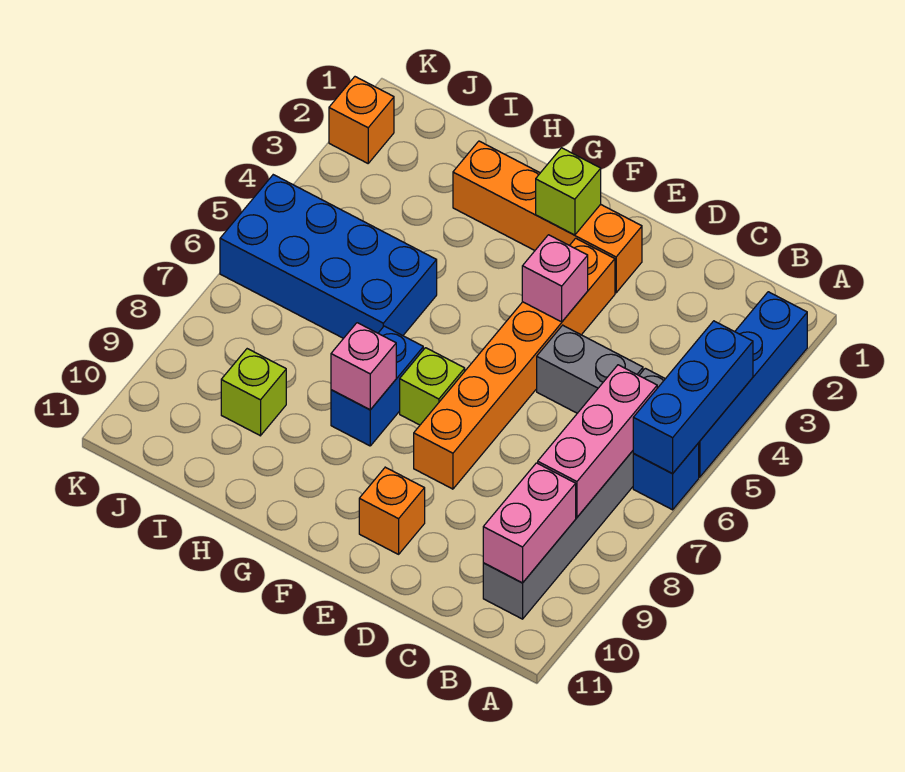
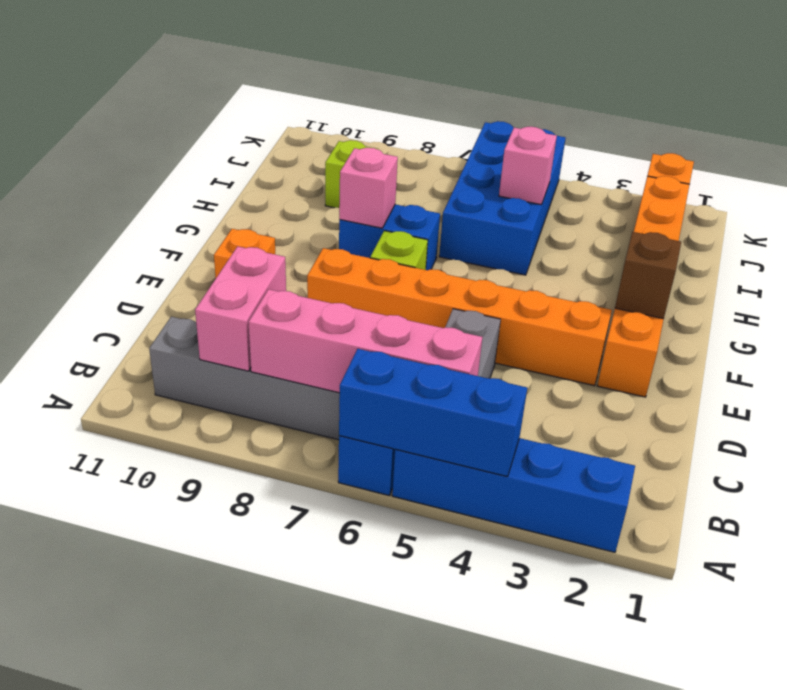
pink 1x3 brick [538,365,657,517] -> pink 1x4 brick [249,289,482,393]
pink 1x2 brick [483,463,576,583] -> pink 1x2 brick turned to [195,246,286,371]
orange 1x4 brick [453,141,642,293] -> orange 1x6 brick [597,176,690,397]
pink 1x1 brick [522,235,588,322] -> pink 1x1 brick moved to [499,127,557,205]
lime 1x1 brick [536,148,601,235] -> brown 1x1 brick [615,232,681,319]

